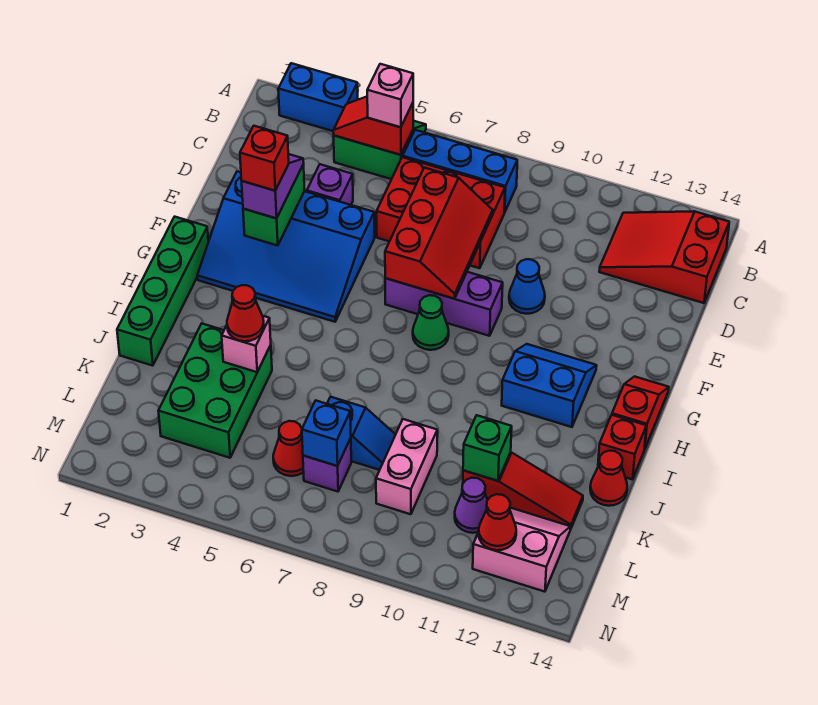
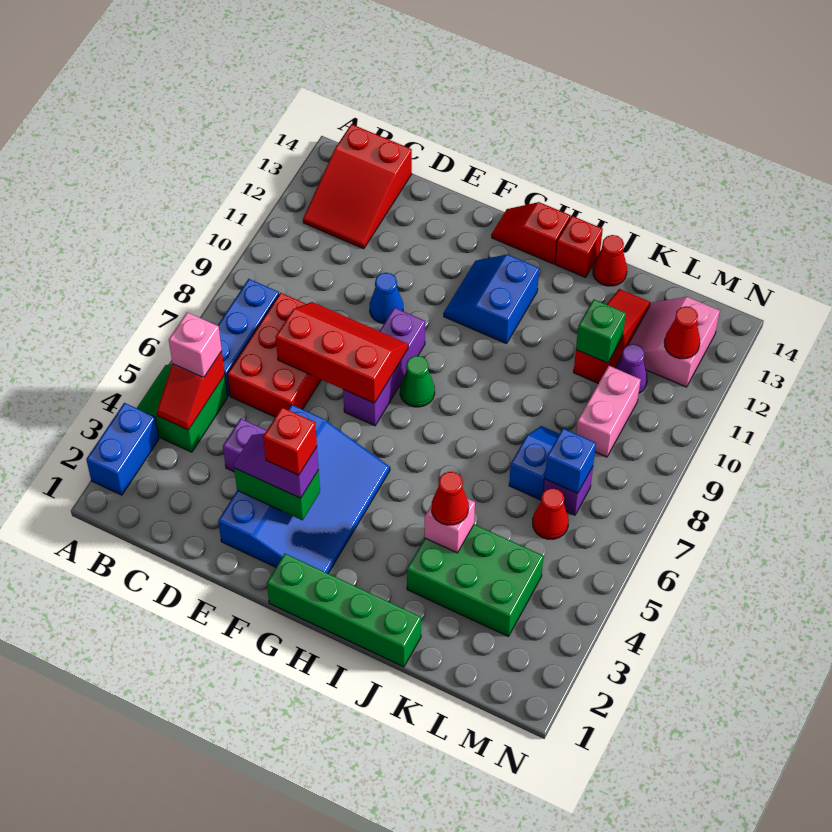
pink 1x2 brick [376,419,437,514] -> pink 1x2 brick turned to [576,366,641,457]

